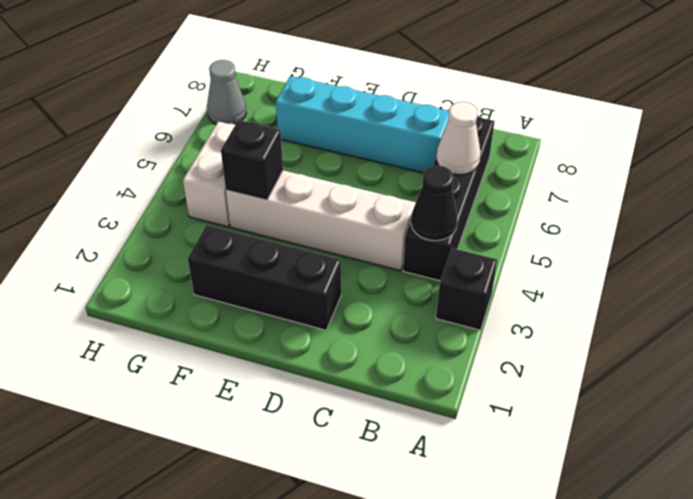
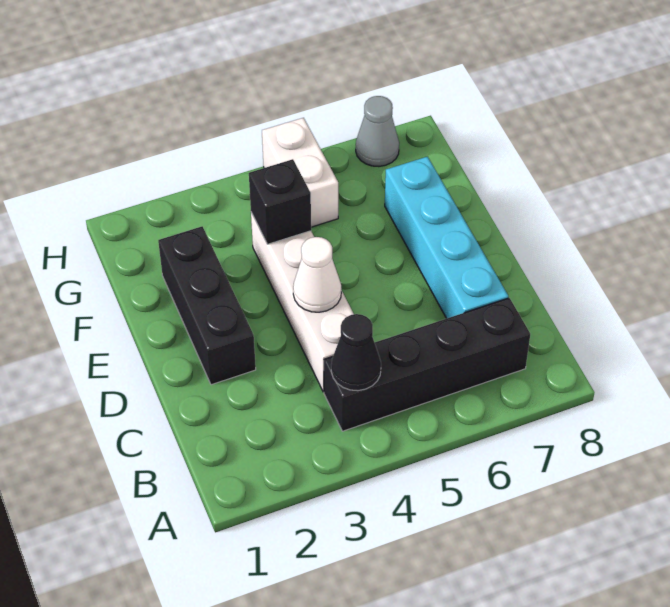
black 1x1 brick [436,248,497,330] -> none
white 1x1 cone [436,102,481,175] -> white 1x1 cone moved to [293,237,341,312]
white 1x2 brick [183,122,235,227] -> white 1x2 brick turned to [262,118,338,227]

